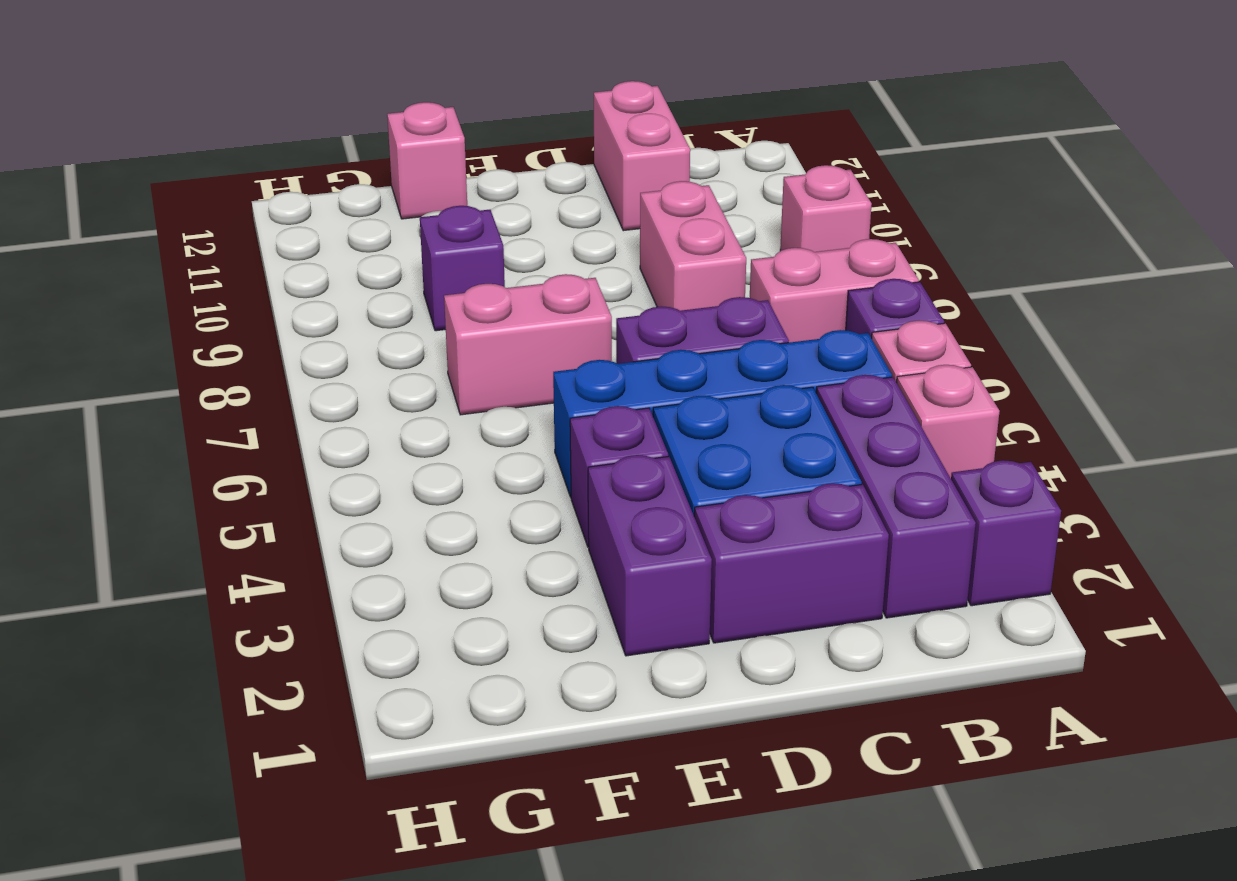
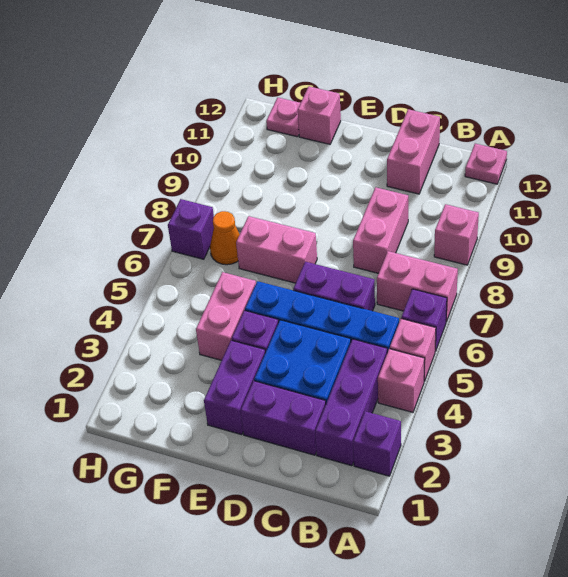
none -> pink 1x1 plate [465,144,507,184]
none -> pink 1x2 brick [196,272,256,360]
purple 1x1 brick [420,206,505,331] -> purple 1x1 brick moved to [168,199,214,259]
none -> orange 1x1 cone [210,211,240,265]
none -> pink 1x1 plate [266,98,300,137]

